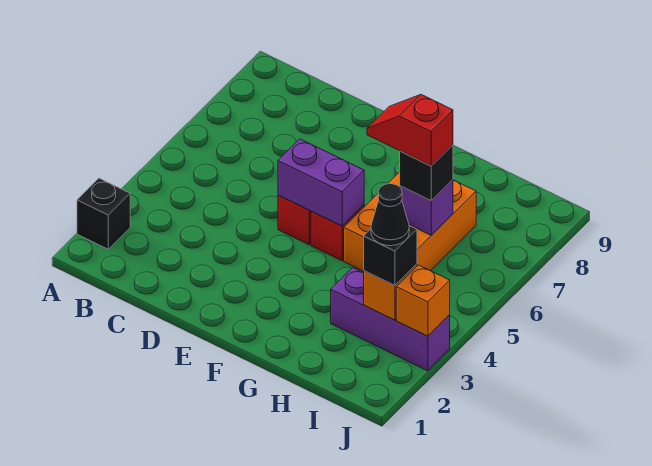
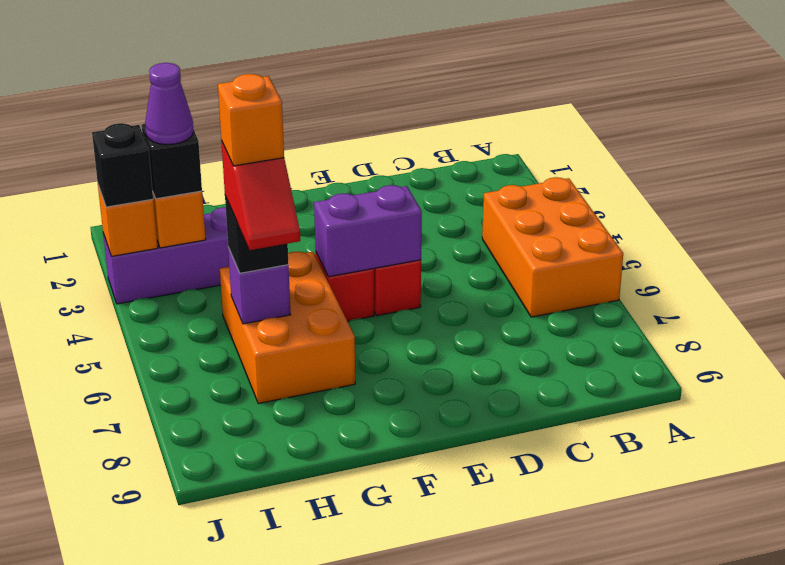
black 1x1 brick [77,178,130,249] -> black 1x1 brick moved to [92,123,153,207]
none -> orange 2x3 brick [482,177,623,317]
red 1x2 slope [367,95,453,166] -> red 1x2 slope turned to [221,141,300,250]
none -> orange 1x1 brick [218,74,284,166]
black 1x1 cone [371,184,409,246] -> purple 1x1 cone [145,63,194,145]

